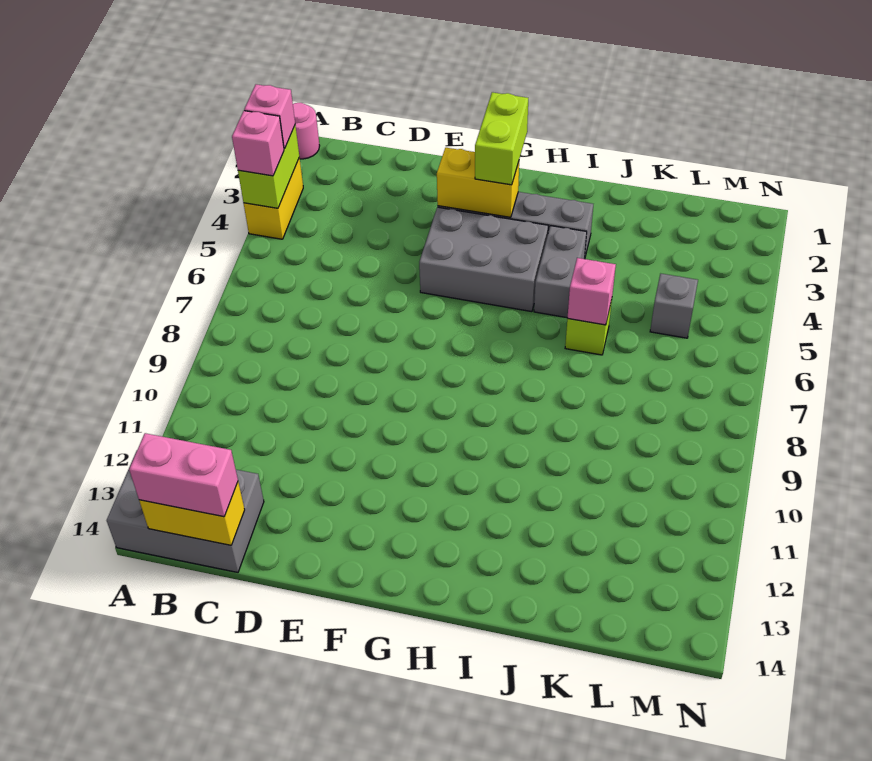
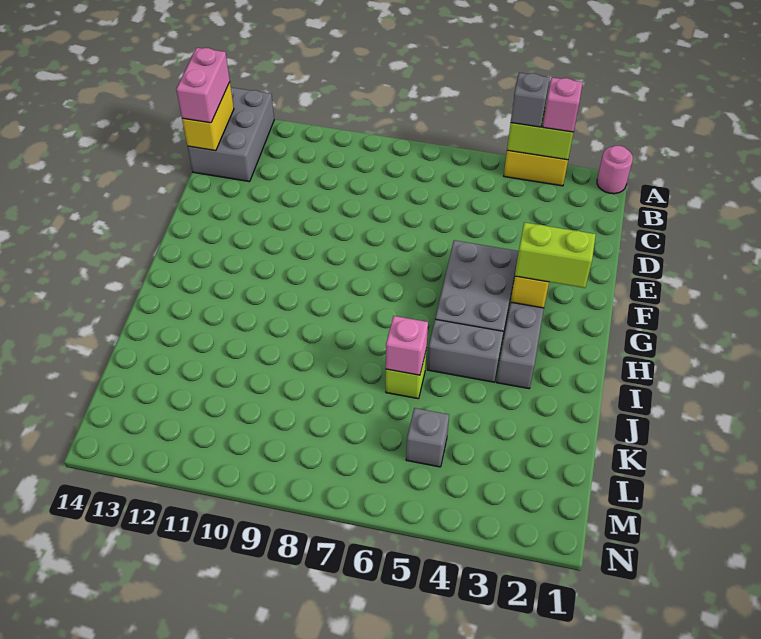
pink 1x1 brick [232,111,284,176] -> grey 1x1 brick [511,73,550,127]

